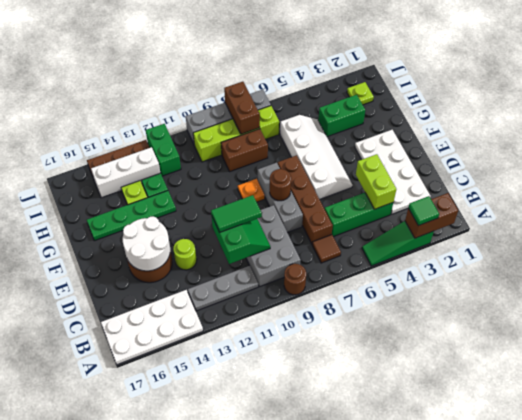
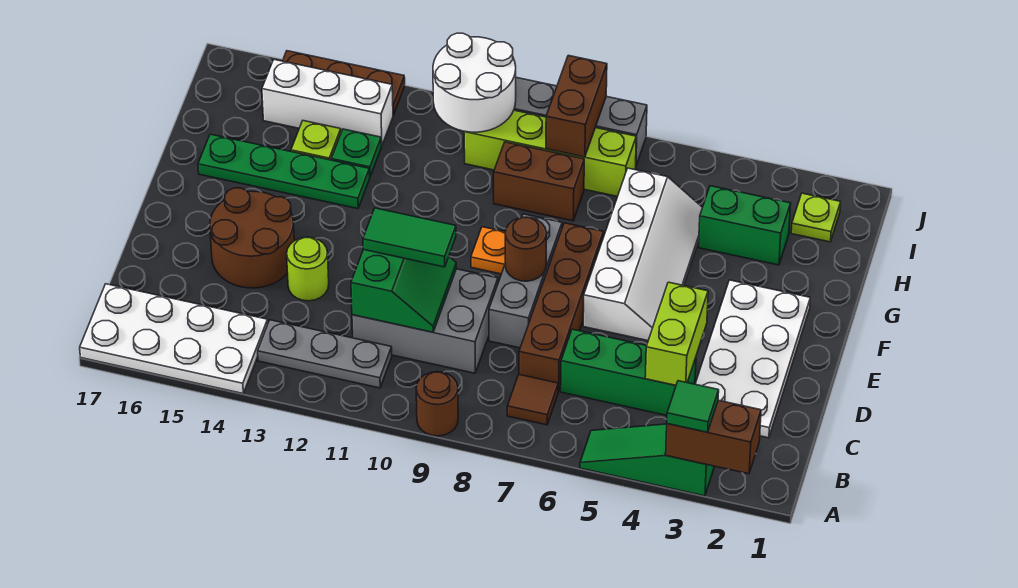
grey 2x3 brick [246,205,301,287] -> grey 2x3 brick turned to [352,269,498,373]
white 2x2 round brick [123,217,170,271] -> white 2x2 round brick moved to [433,33,516,132]
green 1x2 brick [146,124,181,176] -> none

